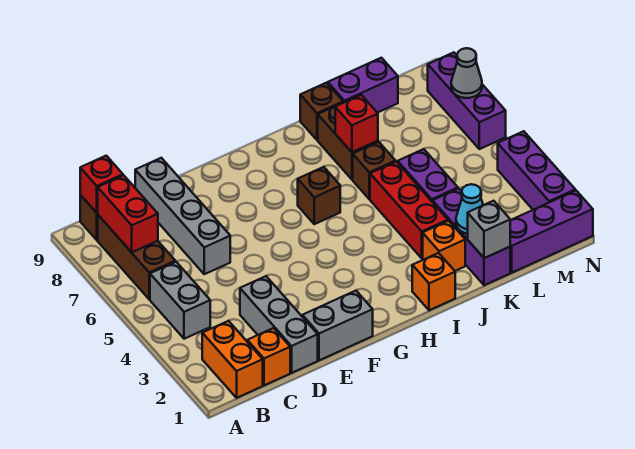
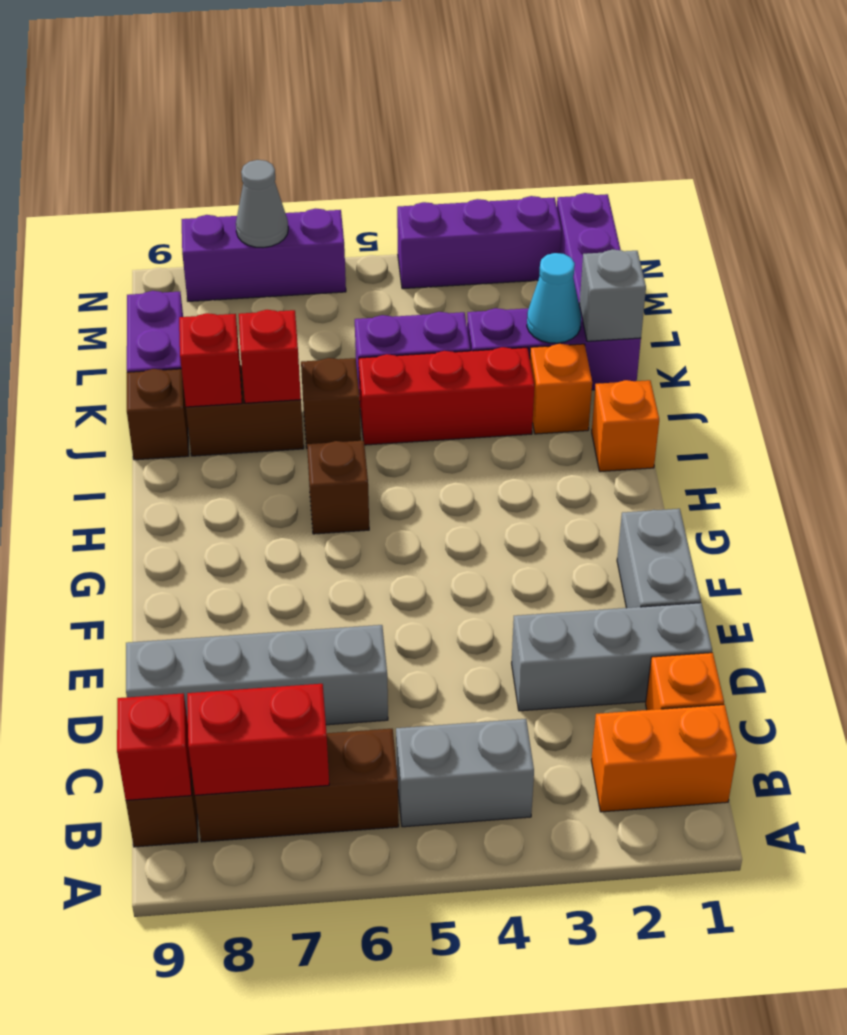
none -> red 1x1 brick [179,313,242,407]

